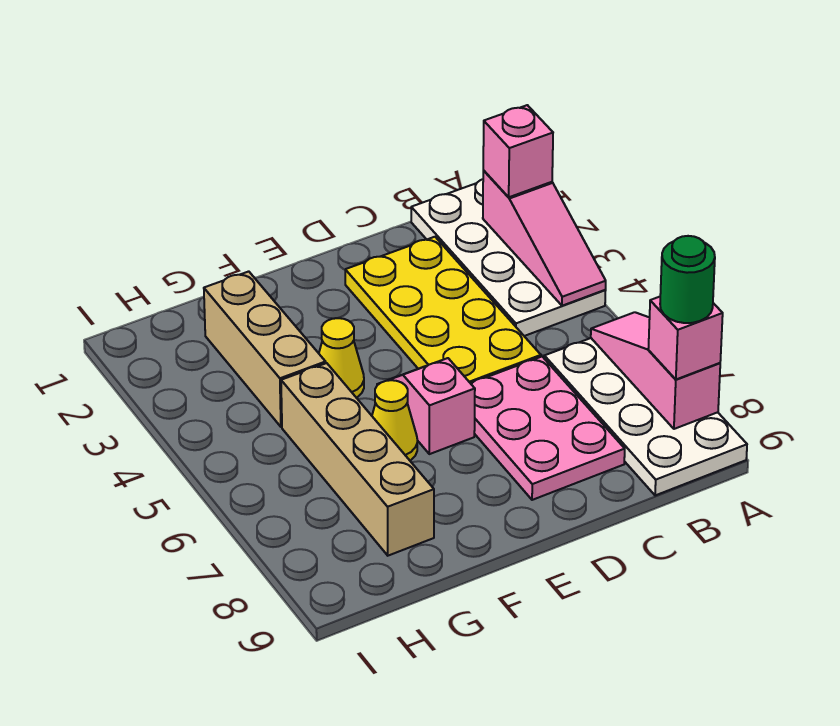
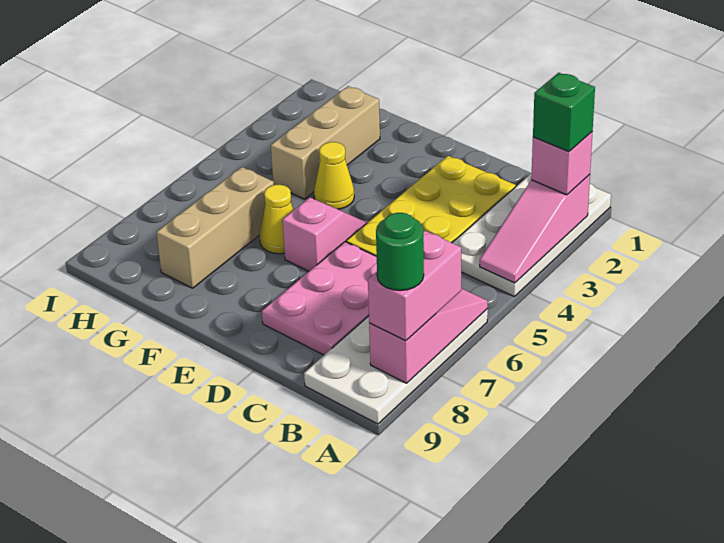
none -> green 1x1 brick [533,73,595,152]
pink 1x1 brick [648,297,723,379] -> pink 1x2 brick [368,231,461,341]
tan 1x4 brick [281,363,434,556] -> tan 1x3 brick [156,167,274,288]

